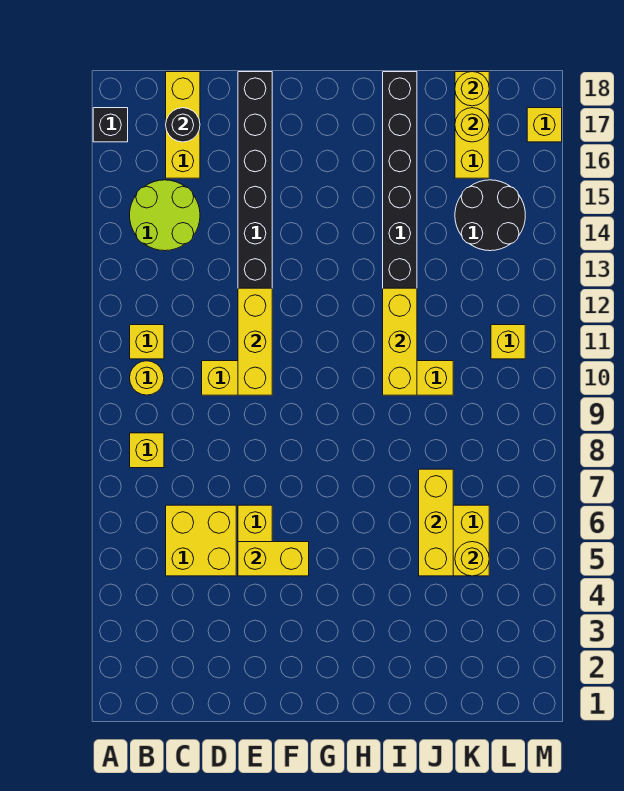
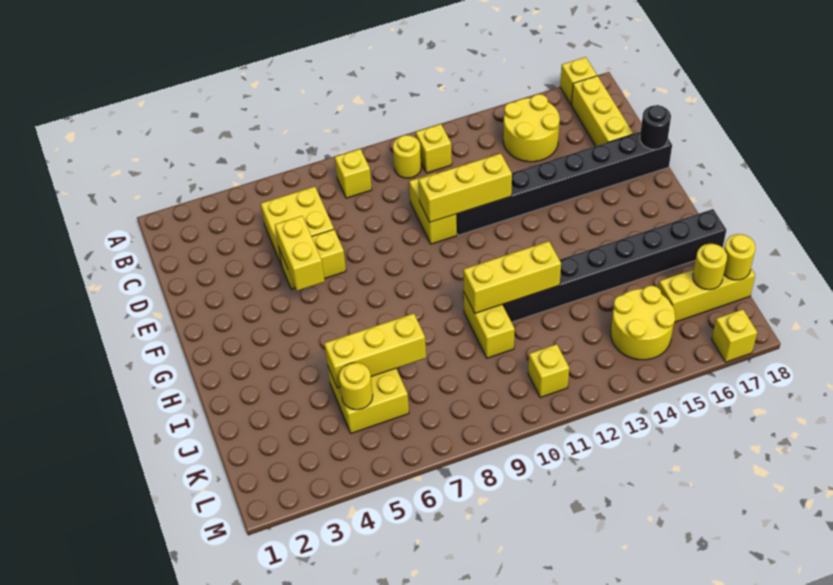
black 1x1 brick [93,108,128,142] -> yellow 1x1 brick [560,57,597,105]
lime 2x2 round brick [130,180,200,251] -> yellow 2x2 round brick [503,94,560,162]
yellow 1x3 brick [166,72,200,178] -> yellow 1x3 brick turned to [572,76,633,146]
black 1x1 round brick [166,108,200,142] -> black 1x1 round brick moved to [640,105,671,149]
black 2x2 round brick [455,180,525,251] -> yellow 2x2 round brick [611,286,675,360]

